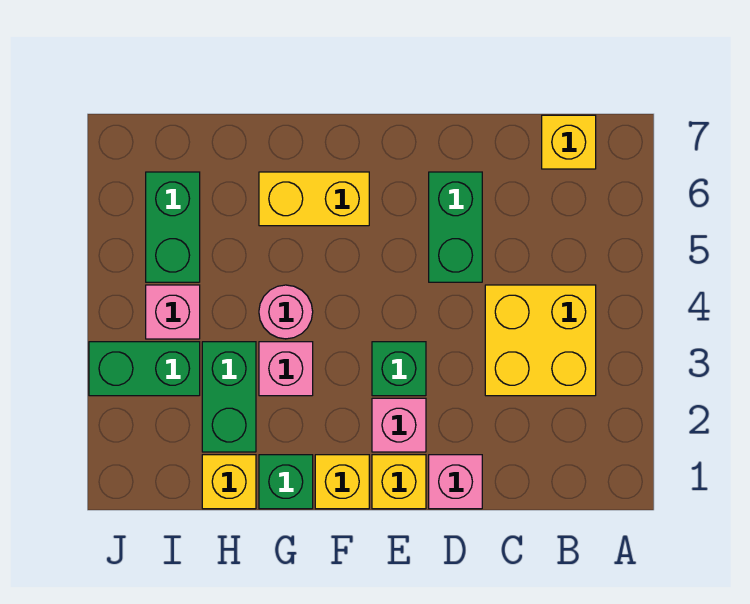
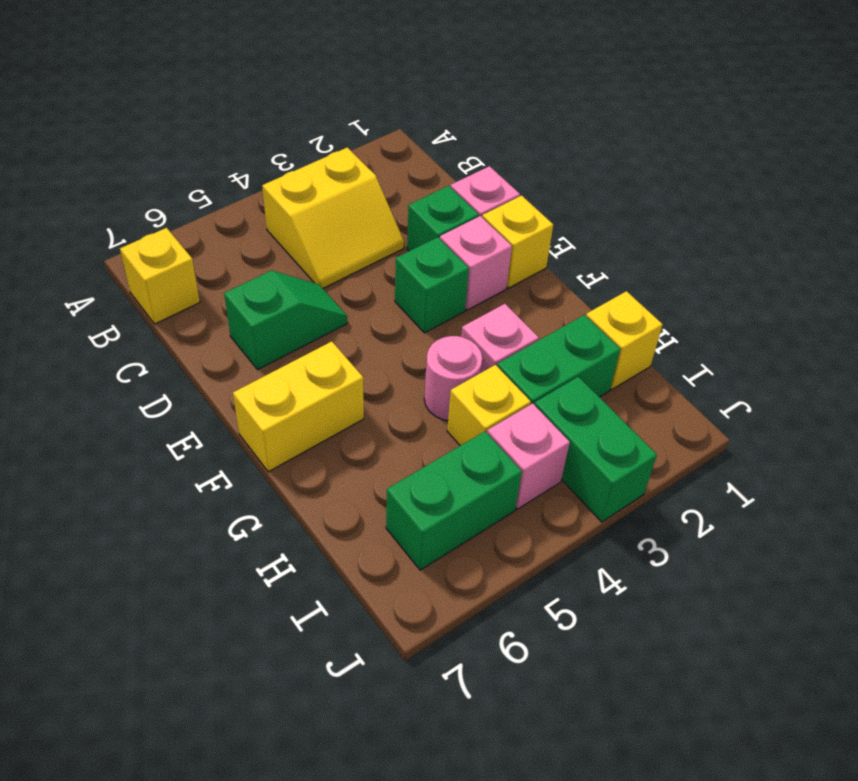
yellow 2x2 brick [485,285,596,396] -> yellow 2x2 slope [262,147,404,288]
green 1x2 brick [429,172,482,282] -> green 1x2 slope [224,270,348,370]
yellow 1x1 brick [315,455,369,509] -> yellow 1x1 brick moved to [447,365,531,446]
yellow 1x2 brick [259,172,369,226] -> yellow 1x2 brick turned to [233,341,364,472]
green 1x1 brick [259,455,313,509] -> green 1x1 brick moved to [407,186,479,251]

